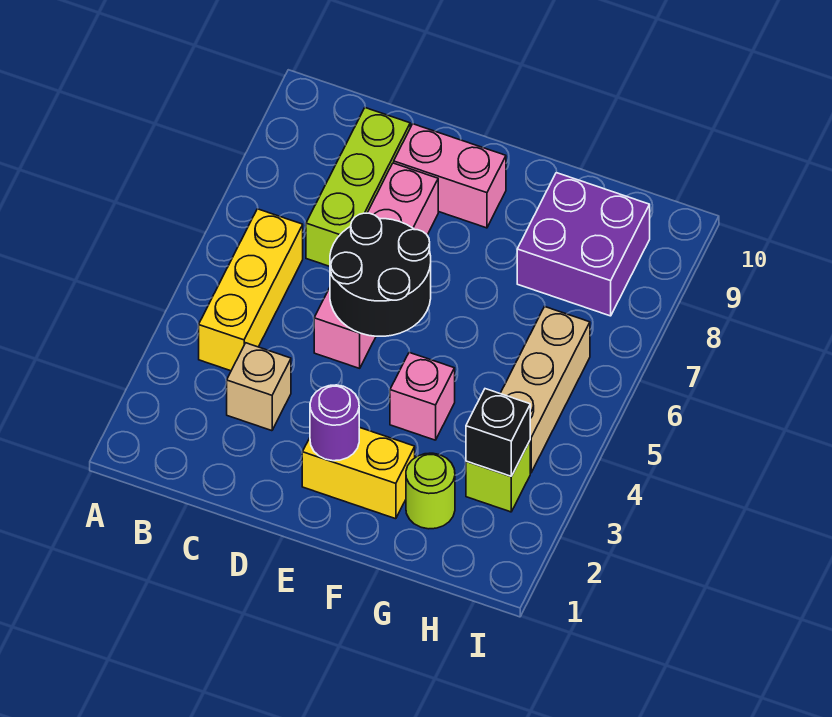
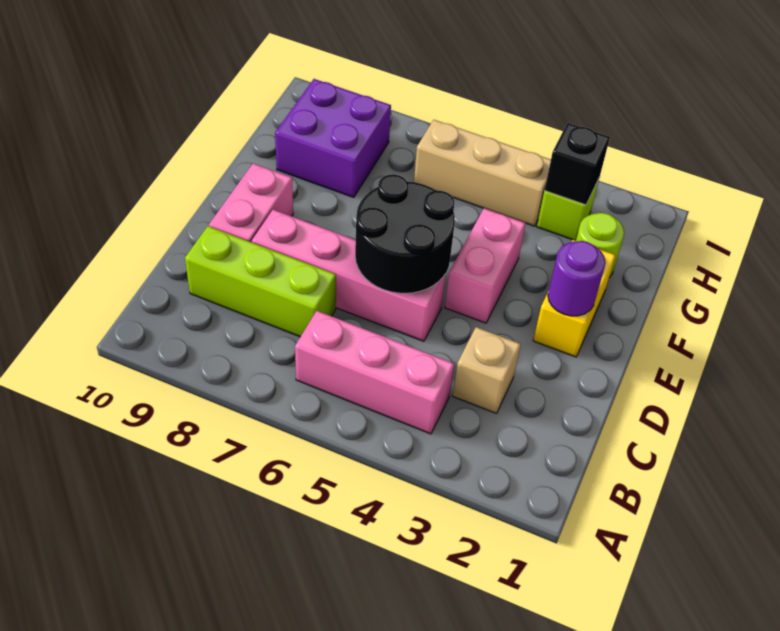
yellow 1x3 brick [199,209,303,371] -> pink 1x3 brick [295,311,454,434]
pink 1x1 brick [390,352,455,440] -> pink 1x2 brick [445,209,526,323]

